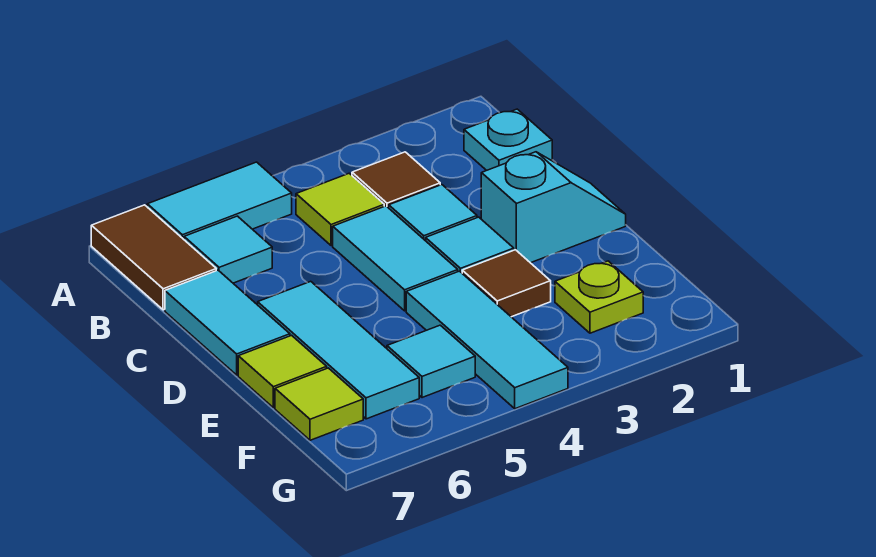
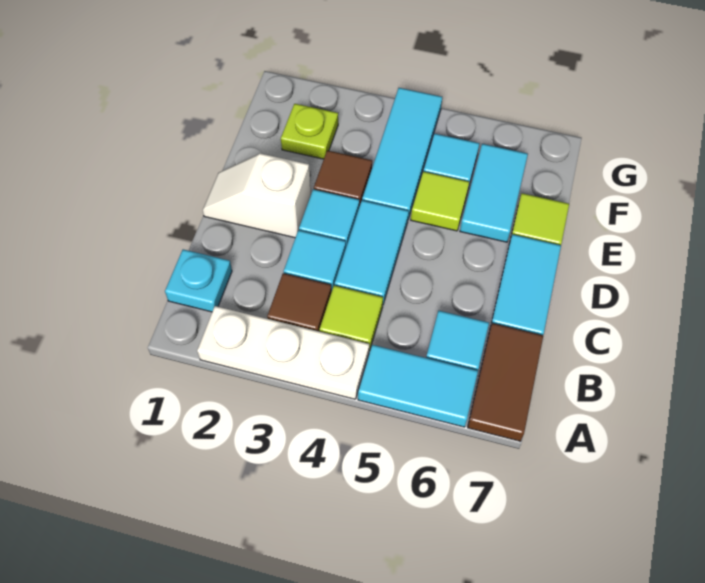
none -> white 1x3 plate [197,306,369,399]
cyan 1x2 slope [481,152,626,263] -> white 1x2 slope [203,153,311,238]
cyan 1x3 tile [258,281,419,419] -> cyan 1x2 tile [460,144,528,242]
lime 1x1 tile [275,368,363,440] -> lime 1x1 tile moved to [411,172,469,231]

